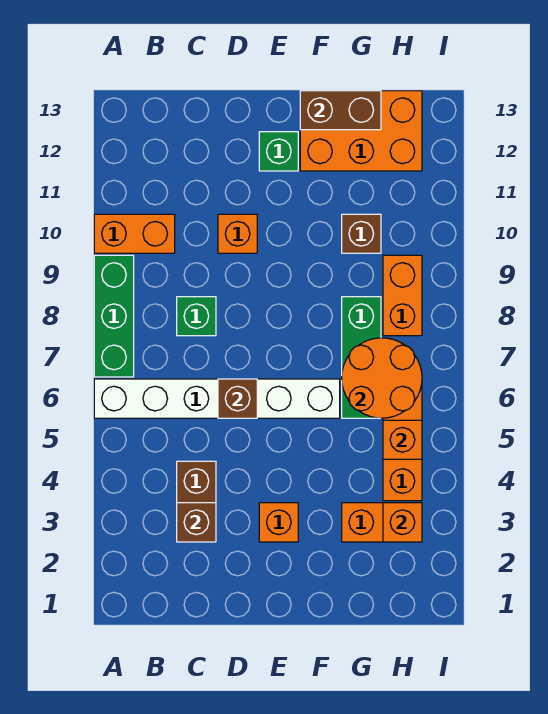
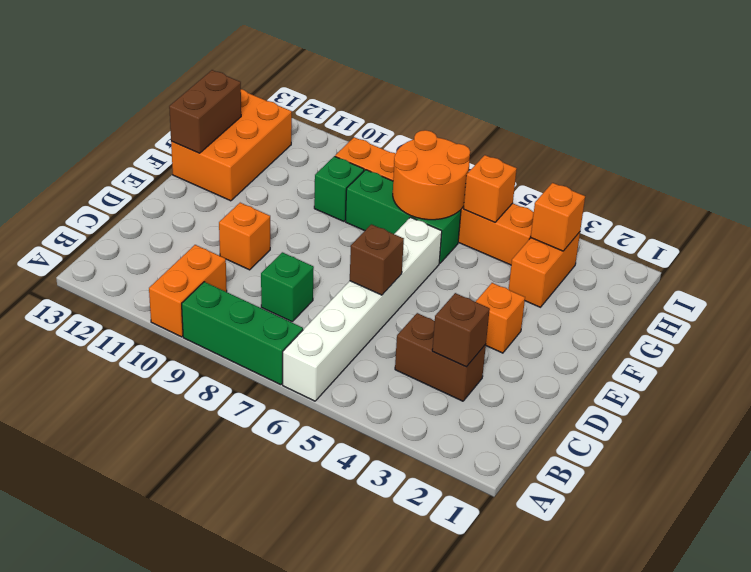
green 1x1 brick [259,132,298,171] -> green 1x1 brick moved to [314,156,364,221]
brown 1x1 brick [342,214,381,253] -> none

